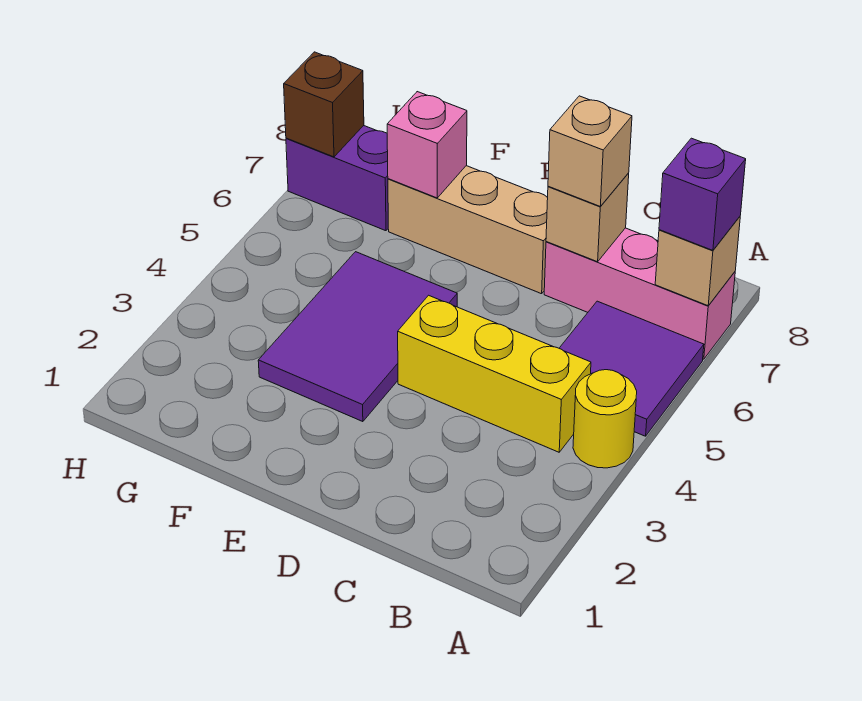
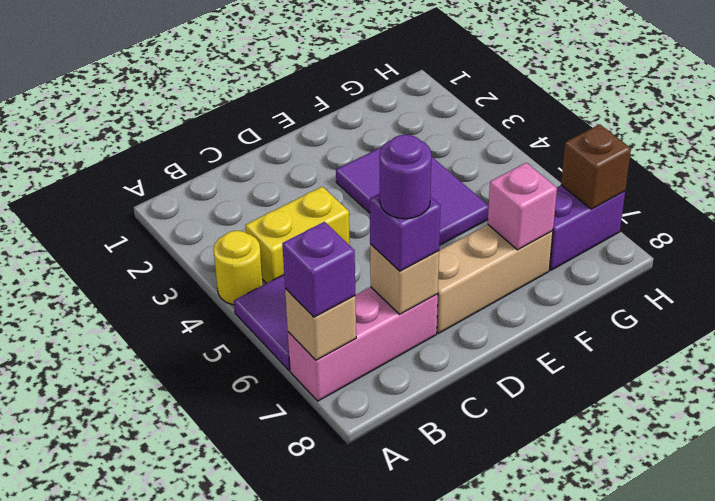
yellow 1x3 brick [398,295,591,452] -> yellow 1x2 brick [245,186,350,283]
tan 1x1 brick [548,96,632,207] -> purple 1x1 brick [370,194,441,271]
none -> purple 1x1 round brick [380,135,431,219]

